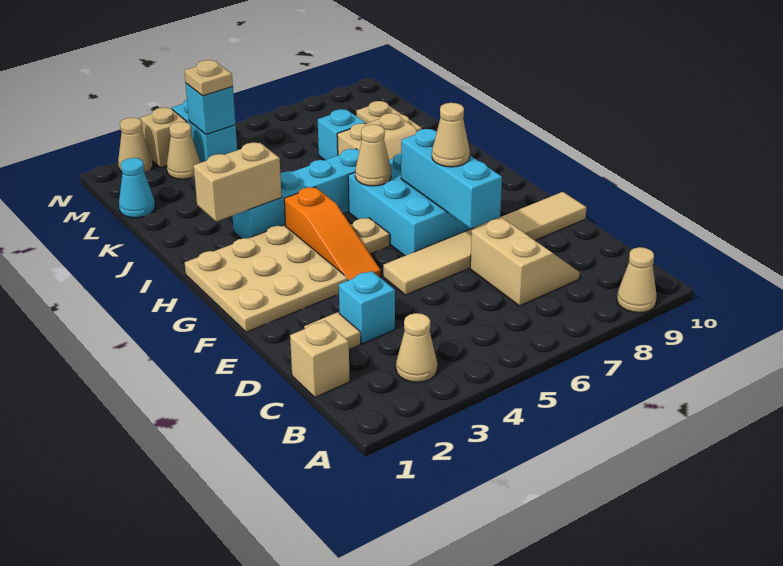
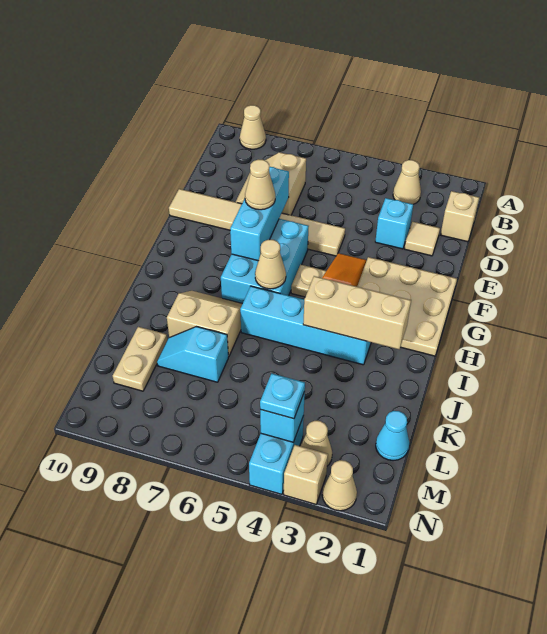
tan 1x2 brick [194,143,282,221] -> tan 1x3 brick [303,276,411,349]
tan 1x1 plate [184,60,233,96] -> cyan 1x1 plate [260,373,305,419]

